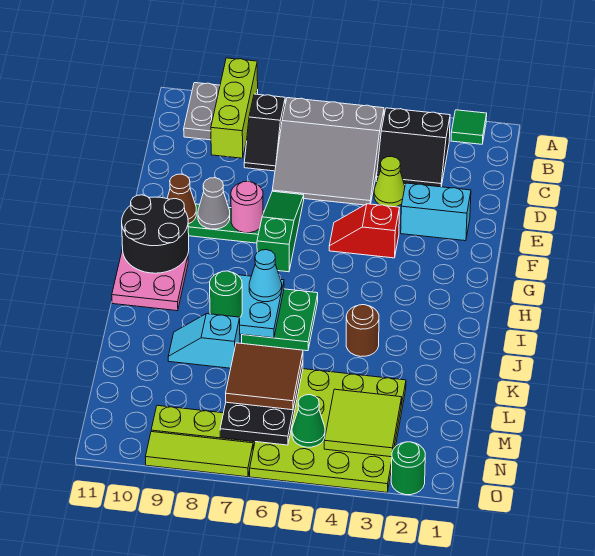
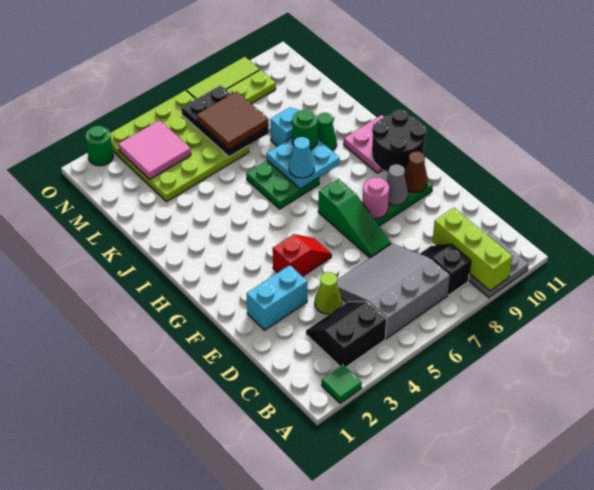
brown 1x1 round brick [346,305,379,357] -> none
lime 2x2 tile [324,389,402,457] -> pink 2x2 tile [118,120,191,179]
green 1x1 cone [292,395,325,447] -> green 1x1 cone moved to [317,113,337,151]

